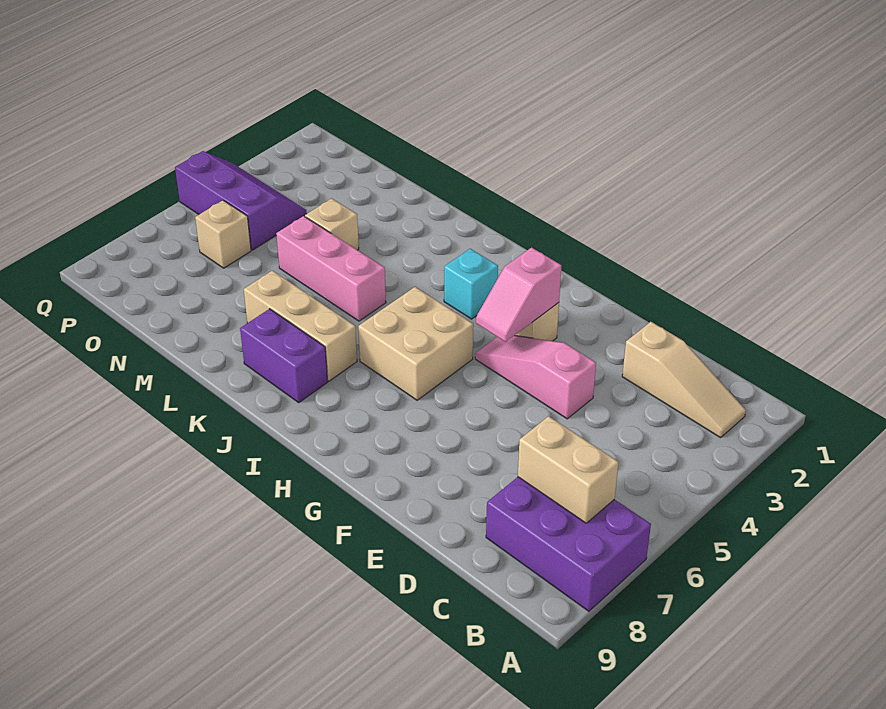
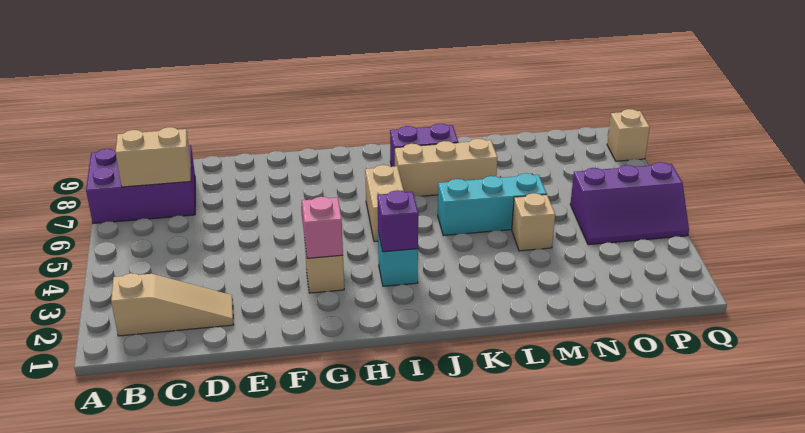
tan 1x3 slope [622,322,746,438] -> tan 1x3 slope turned to [111,273,234,336]
pink 1x3 slope [475,335,596,419] -> none
tan 2x2 brick [358,287,473,400] -> tan 1x2 brick [365,165,404,242]
none -> purple 1x1 brick [377,190,418,252]
pink 1x3 brick [276,216,386,321] -> cyan 1x3 brick [438,173,547,236]
tan 1x1 brick [195,200,251,268] -> tan 1x1 brick moved to [607,109,650,161]

